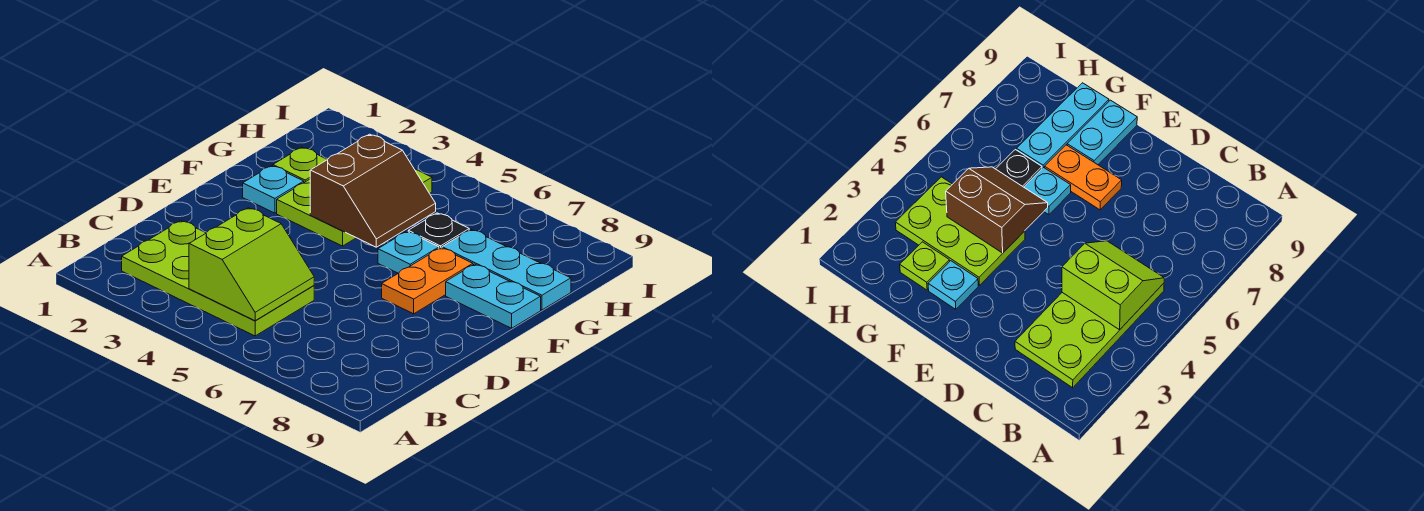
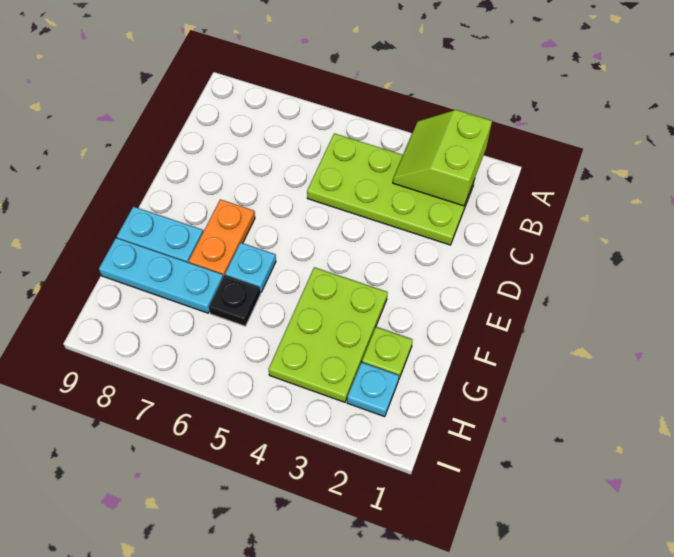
lime 2x2 slope [189,208,314,321] -> lime 2x2 slope moved to [393,110,492,206]
cyan 1x1 plate [243,166,304,213] -> cyan 1x1 plate moved to [347,362,399,417]
brown 2x2 slope [310,134,436,247] -> none

